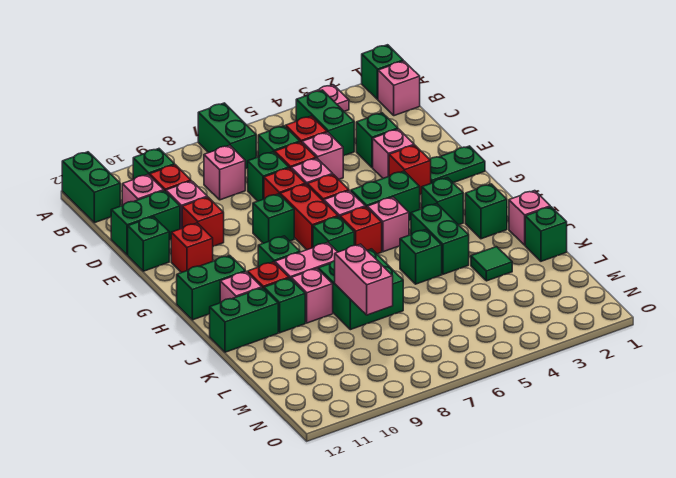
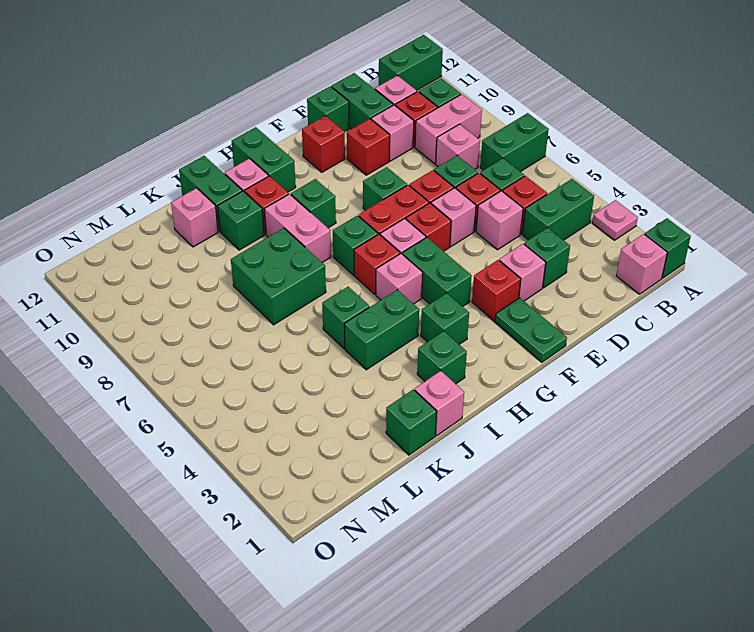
pink 1x1 brick [291,268,333,323] -> pink 1x1 brick moved to [171,188,218,247]
green 1x1 tile [471,247,512,281] -> none
pink 1x2 brick [335,244,393,315] -> pink 1x2 brick moved to [415,94,482,164]

